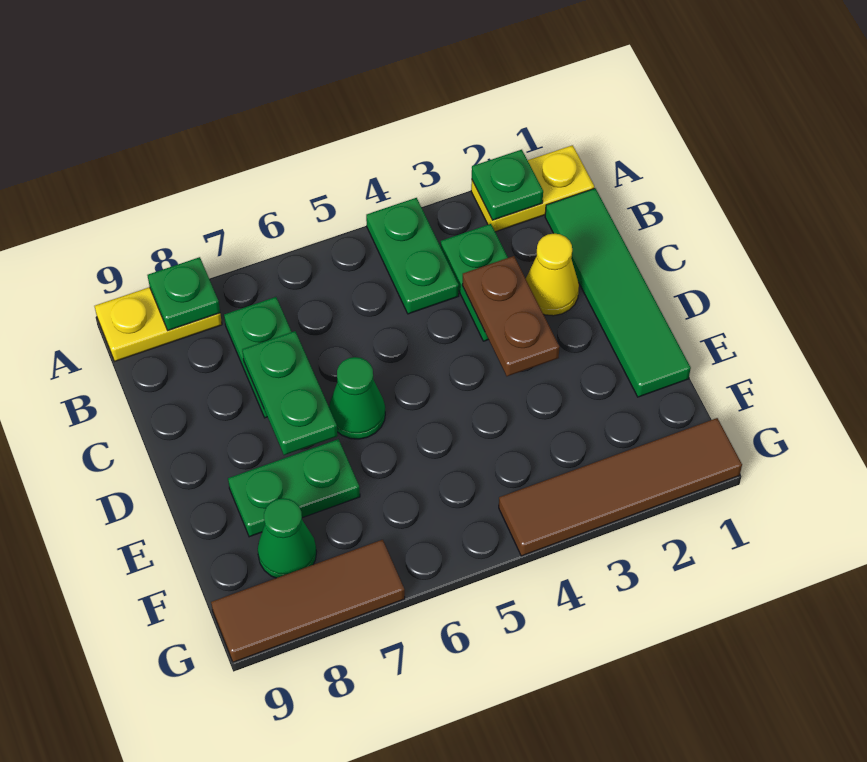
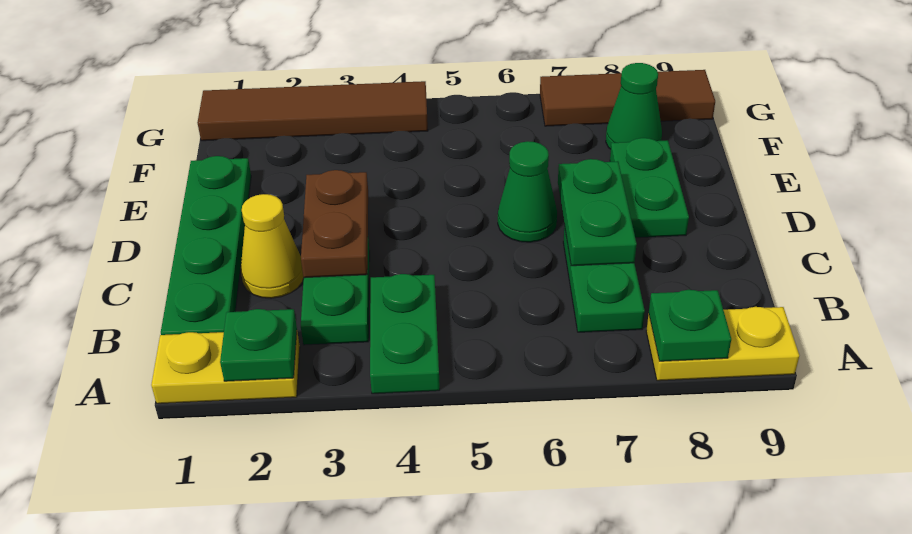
green 1x4 tile [545,188,691,397] -> green 1x4 plate [161,156,251,335]
green 1x2 plate [228,439,360,537] -> green 1x2 plate turned to [610,138,689,238]

